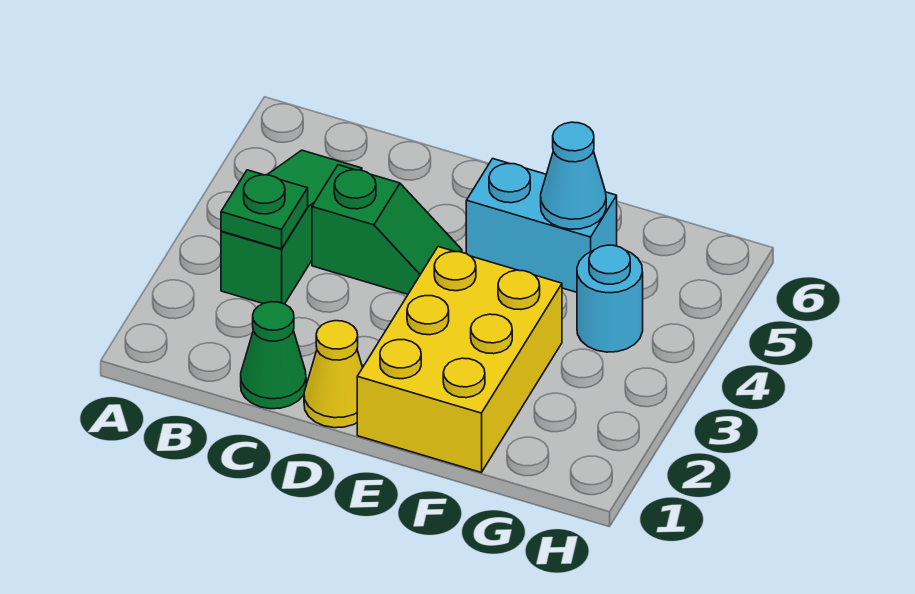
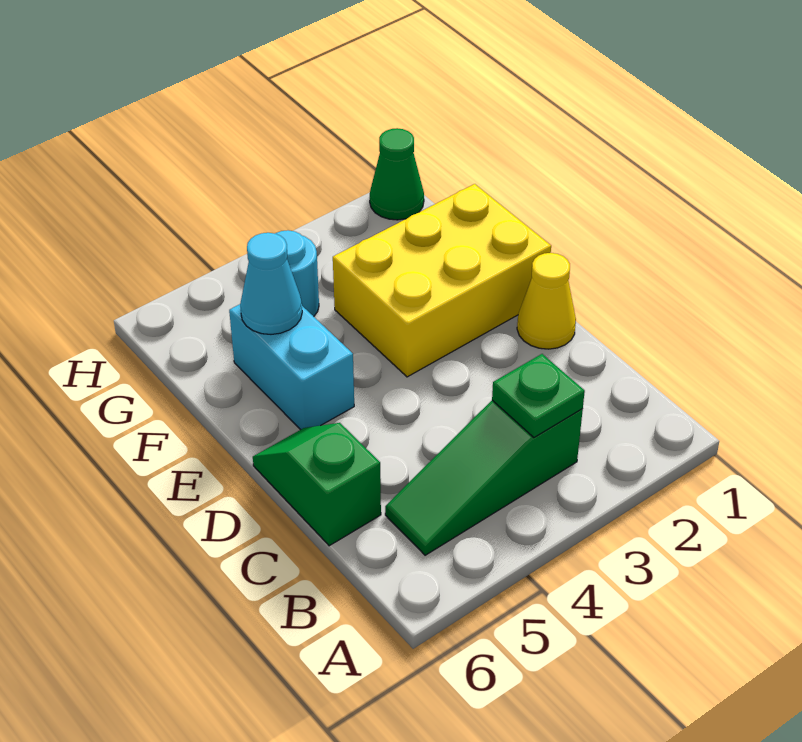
green 1x1 cone [241,302,306,409] -> green 1x1 cone moved to [370,128,424,220]
green 1x2 slope [312,165,462,294] -> green 1x2 slope moved to [253,423,381,546]

